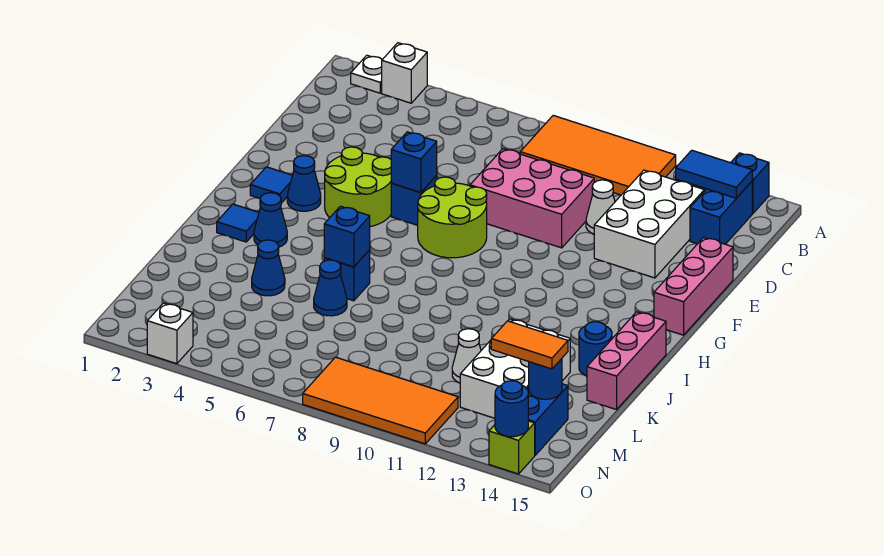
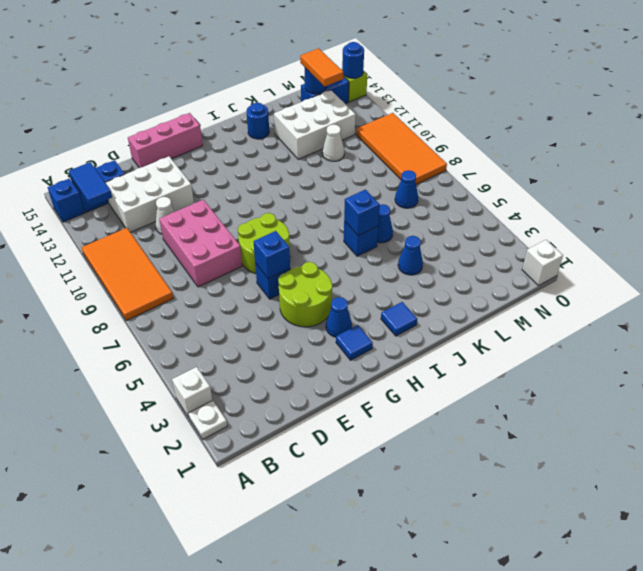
blue 1x1 cone [254,193,287,247] -> blue 1x1 cone moved to [395,170,418,208]
pink 1x3 brick [587,312,666,410] -> none
white 1x1 brick [147,303,193,364] -> white 1x1 brick moved to [522,240,563,286]

